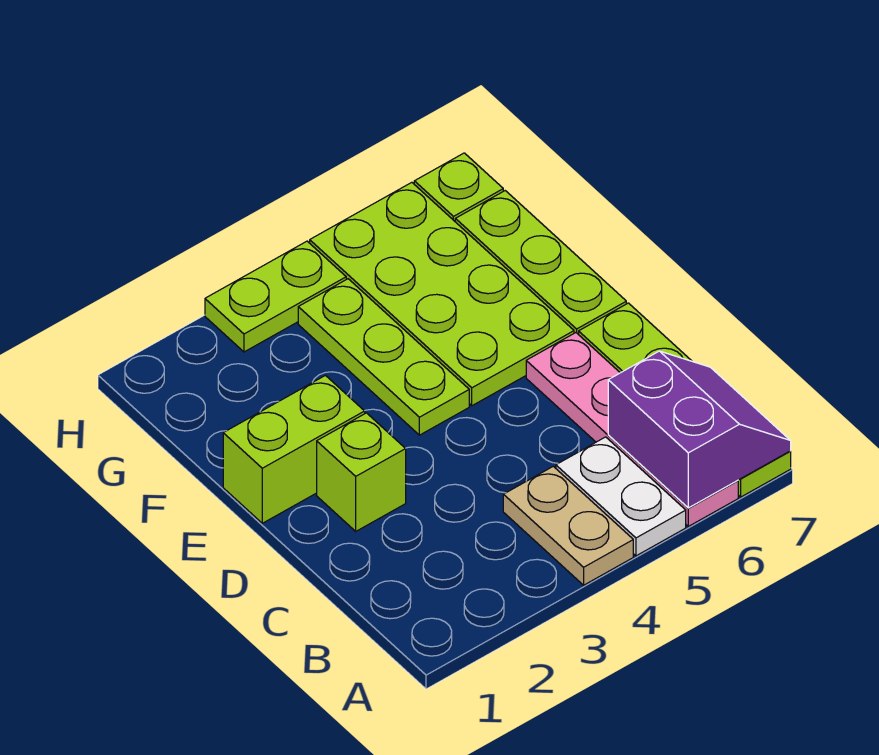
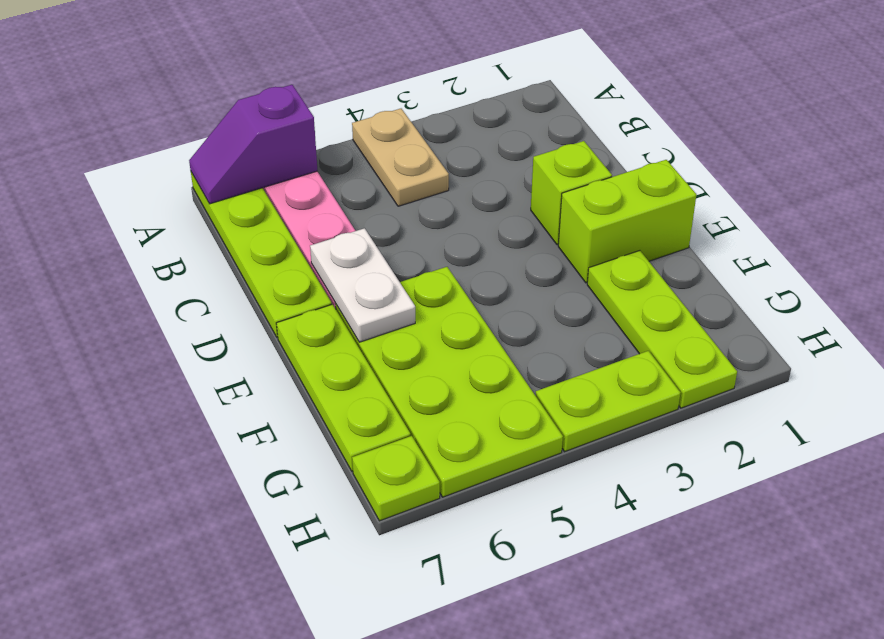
white 1x2 plate [556,437,686,556] -> white 1x2 plate moved to [310,228,415,342]
purple 2x2 slope [608,351,791,508] -> purple 1x2 slope [189,85,318,204]
lime 1x3 plate [298,279,469,435] -> lime 1x3 plate moved to [587,251,737,408]

